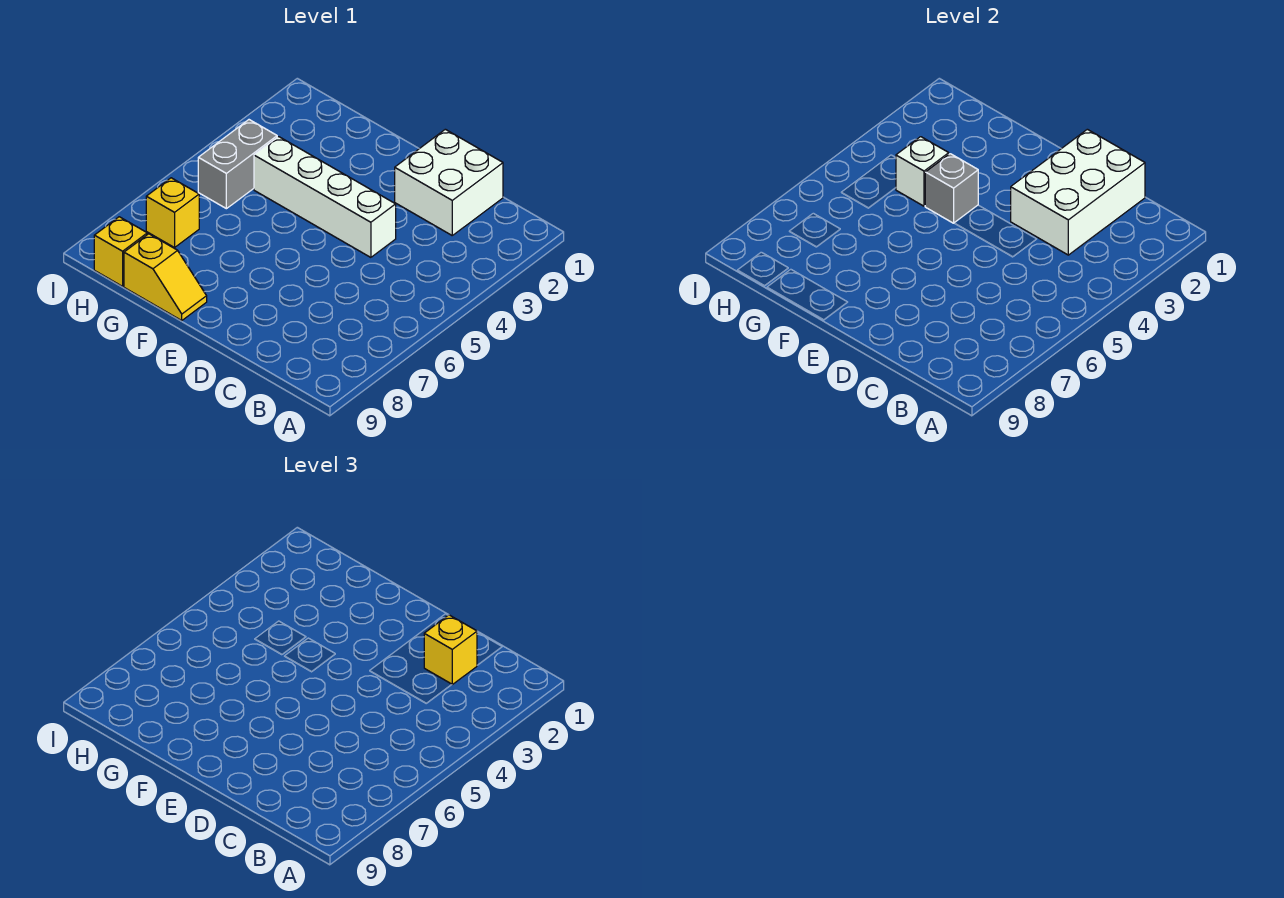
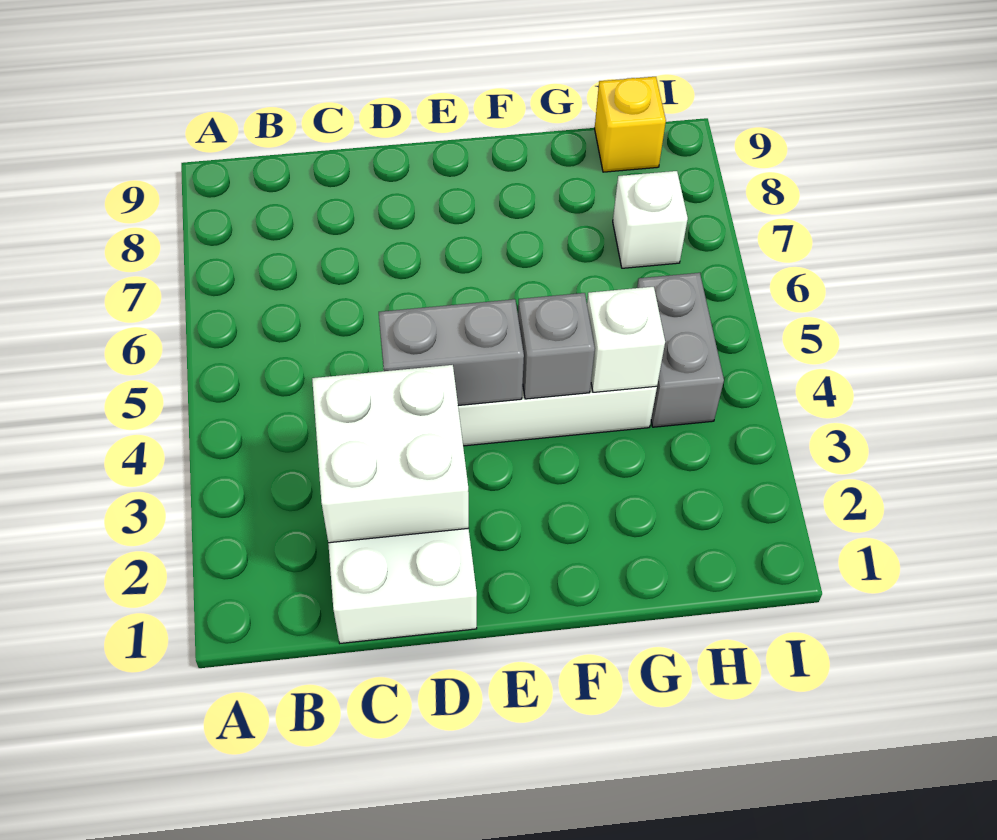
white 2x3 brick [1011,129,1145,255] -> white 2x2 brick [312,365,469,543]
yellow 1x1 brick [424,615,477,684] -> none
none -> grey 1x2 brick [379,299,524,405]
yellow 1x2 slope [124,234,207,320] -> none
yellow 1x1 brick [146,178,199,248] -> white 1x1 brick [613,171,688,268]

